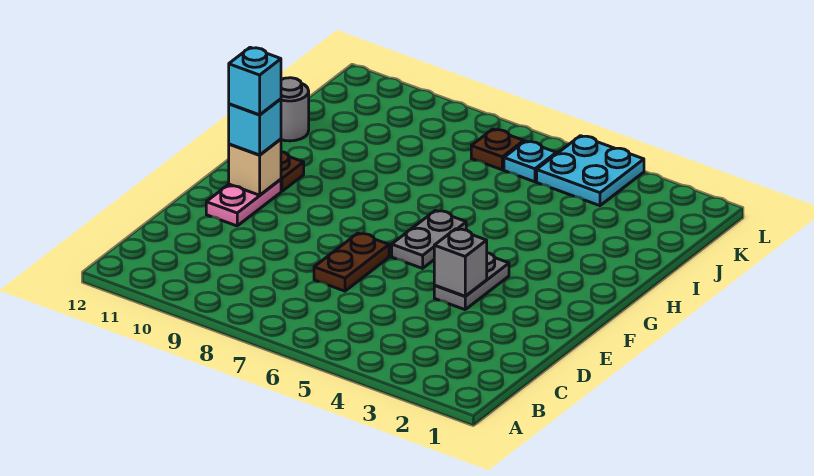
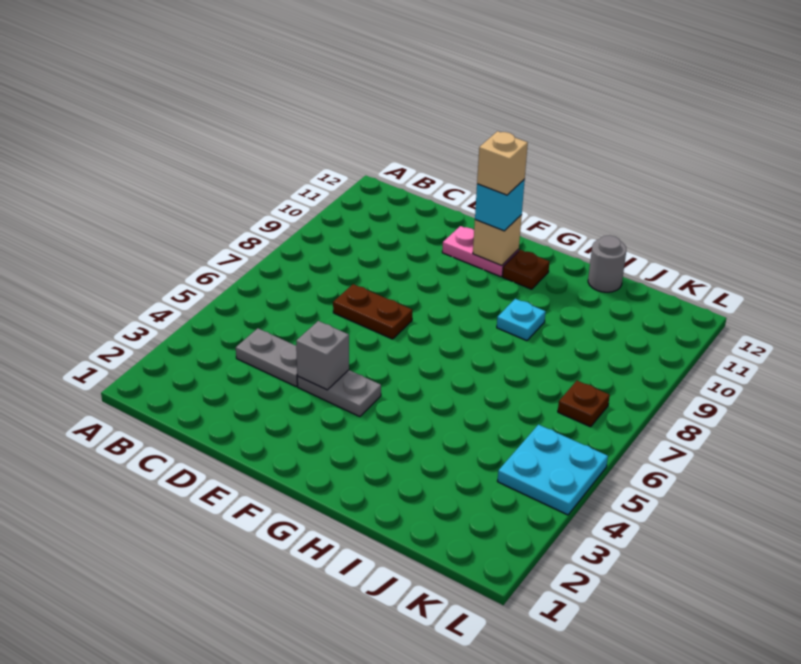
grey 1x2 plate [392,211,466,268] -> grey 1x2 plate moved to [236,328,298,386]
cyan 1x1 brick [229,47,281,115] -> tan 1x1 brick [477,131,528,195]
cyan 1x1 plate [504,141,556,182] -> cyan 1x1 plate moved to [497,299,546,341]

